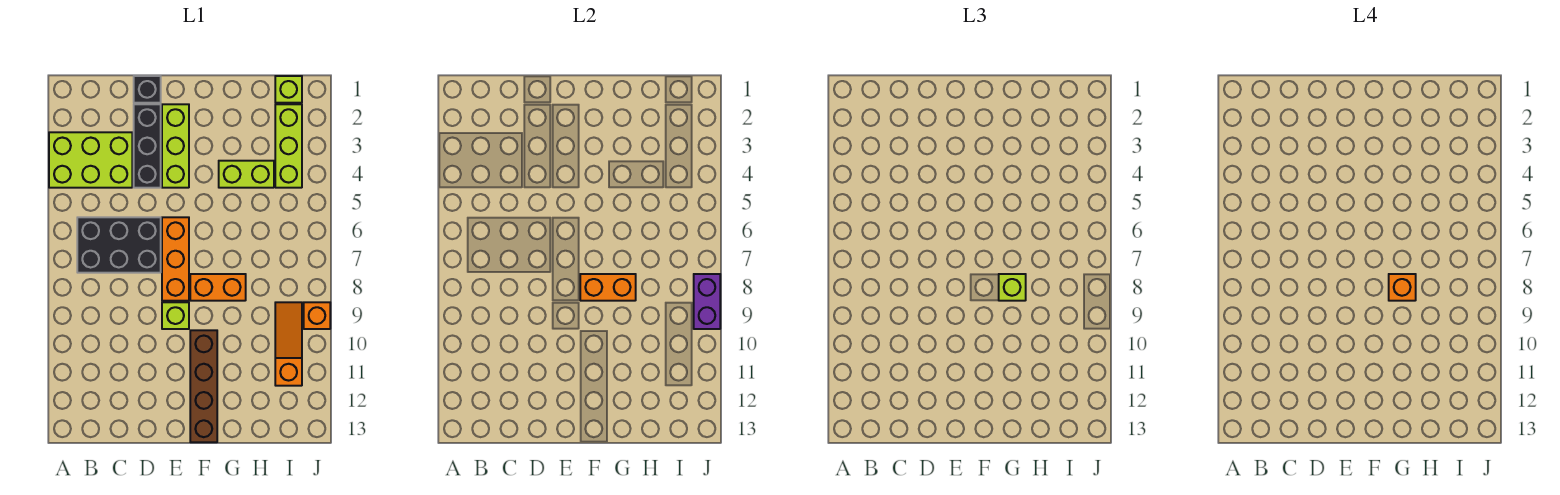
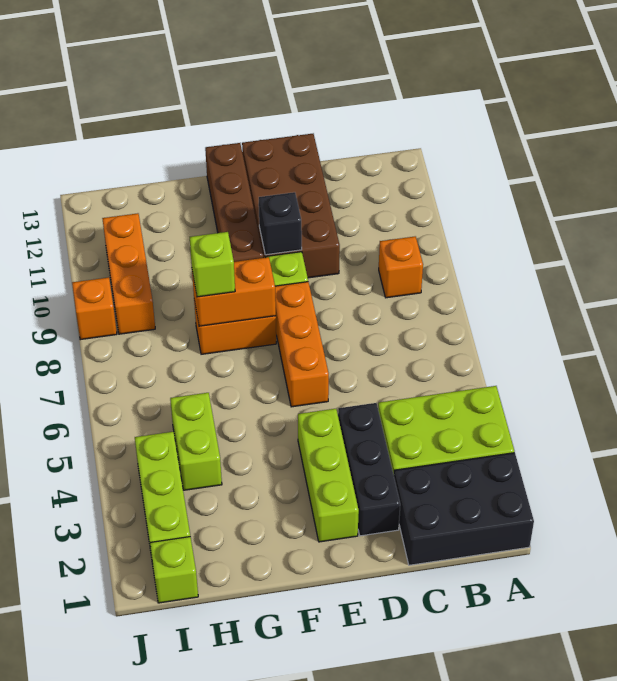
black 2x3 brick [77,217,161,273] -> black 2x3 brick moved to [394,453,534,565]
black 1x1 brick [134,76,161,103] -> black 1x1 brick moved to [259,192,302,255]
none -> brown 2x4 brick [242,134,340,278]
lime 1x2 brick [219,161,274,188] -> lime 1x2 brick turned to [170,393,222,490]
orange 1x1 brick [1389,274,1416,301] -> orange 1x1 brick moved to [379,236,423,298]
orange 1x3 slope [275,302,302,386] -> orange 1x3 brick [102,213,155,334]
purple 1x2 brick [694,274,720,329] -> none

